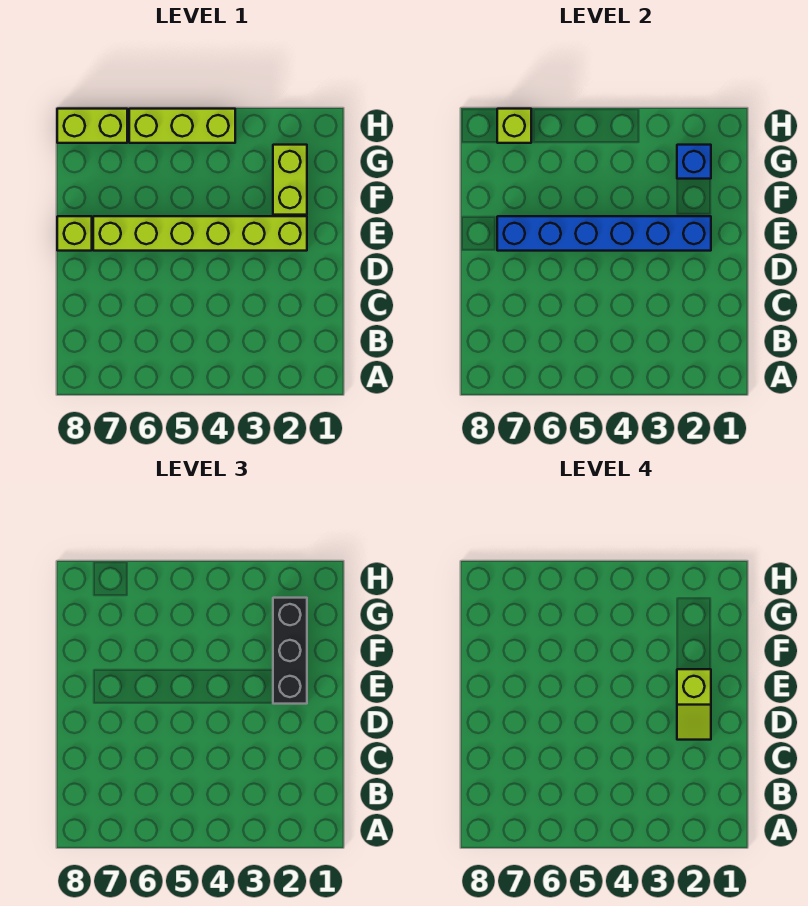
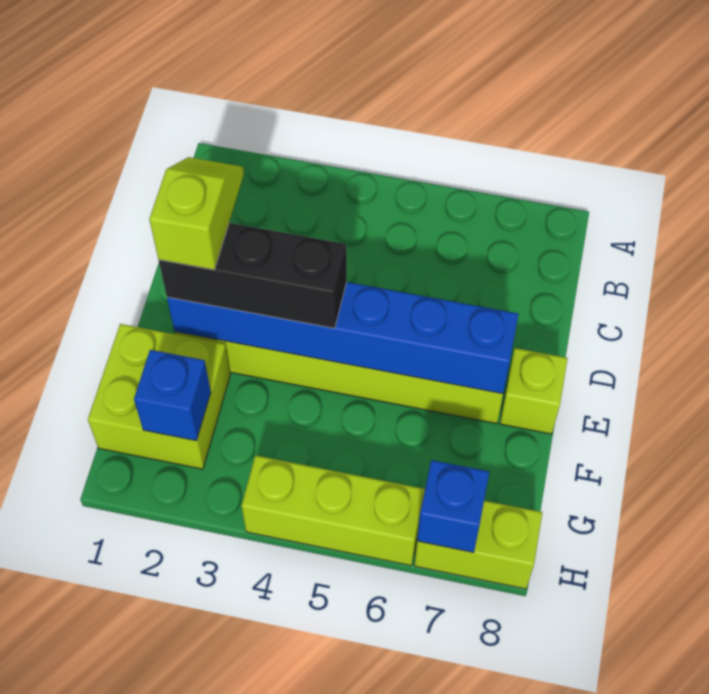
black 1x3 brick [273,598,307,704] -> black 1x3 brick turned to [159,223,347,328]
lime 1x2 brick [273,145,307,215] -> lime 2x2 brick [88,324,230,469]
lime 1x1 brick [497,109,531,143] -> blue 1x1 brick [417,460,489,553]

